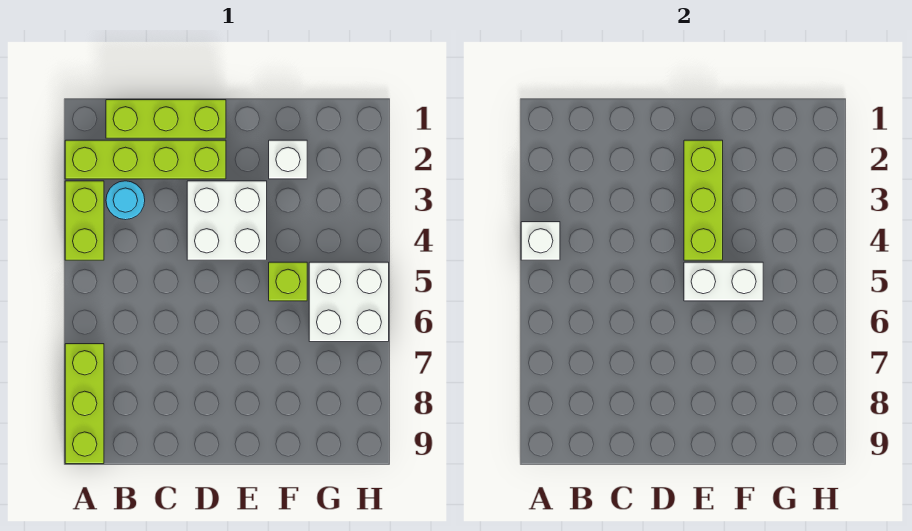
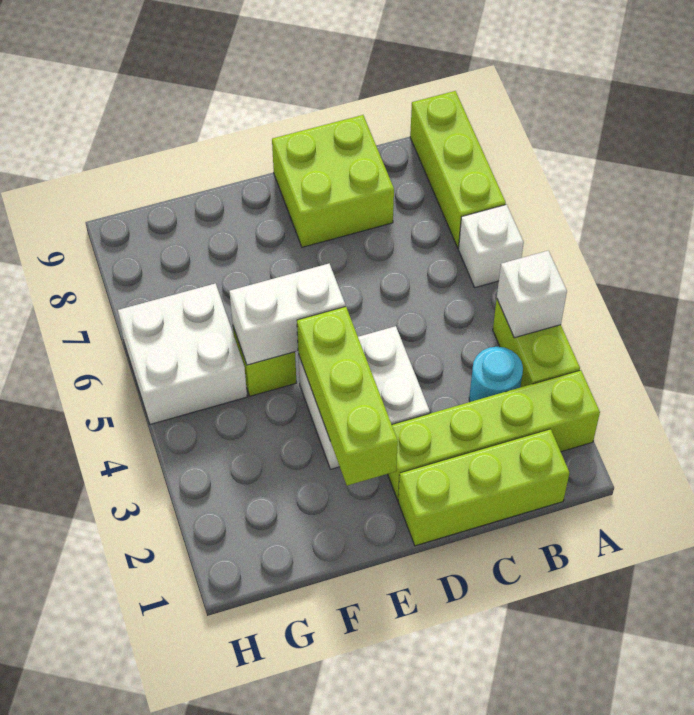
none -> lime 2x2 brick [272,115,394,247]
white 1x1 brick [269,140,307,179] -> white 1x1 brick moved to [459,205,524,288]

